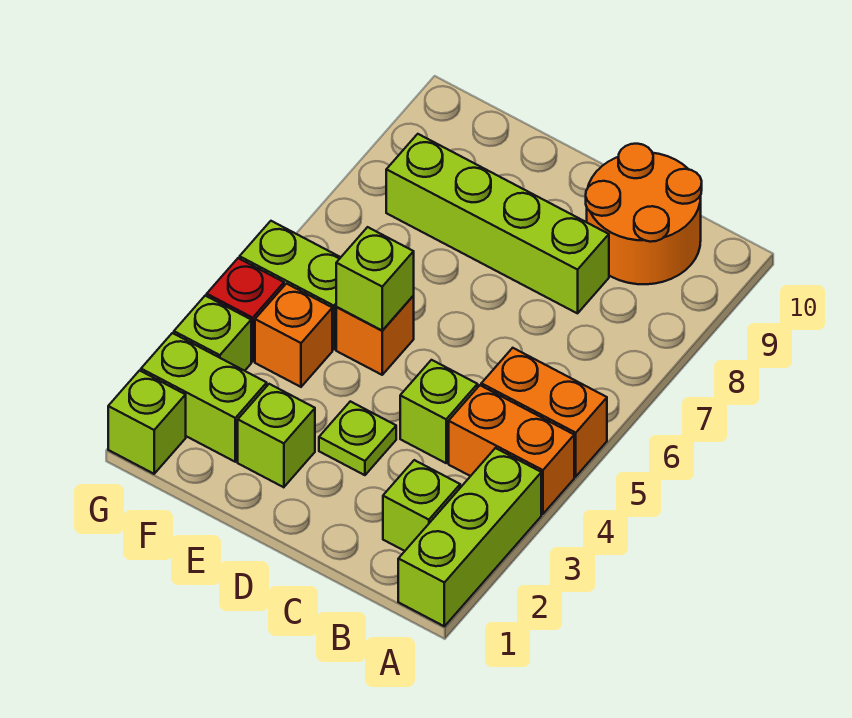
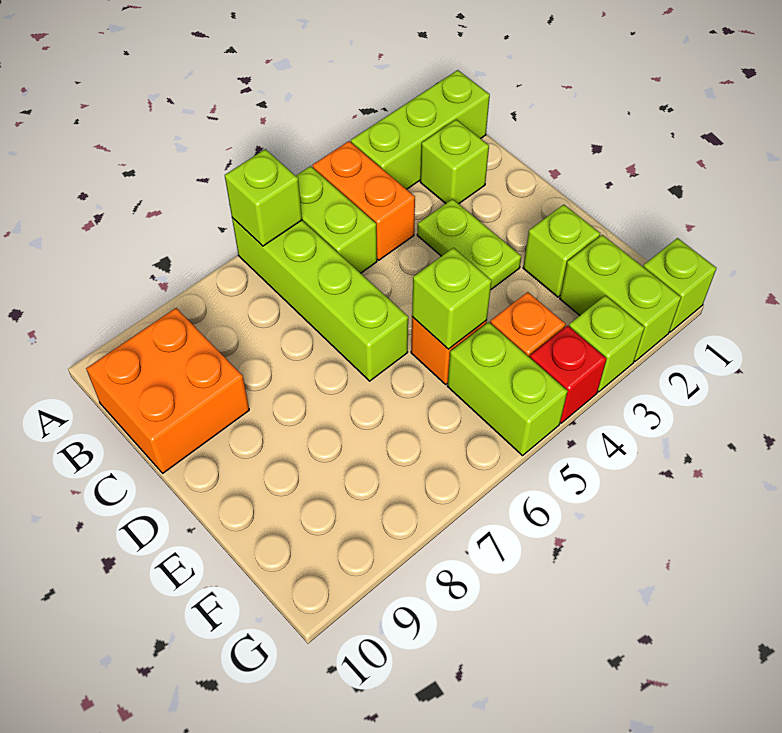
orange 1x2 brick [481,348,607,477] -> lime 1x2 brick [296,166,377,273]
orange 2x2 round brick [586,144,702,284] -> orange 2x2 brick [86,308,249,473]
lime 1x1 brick [400,360,478,463] -> lime 1x1 brick moved to [225,149,302,246]
lime 1x4 brick [386,134,609,313] -> lime 1x4 brick moved to [232,218,408,381]
lime 1x1 plate [319,401,396,475] -> lime 1x2 plate [417,199,521,289]

